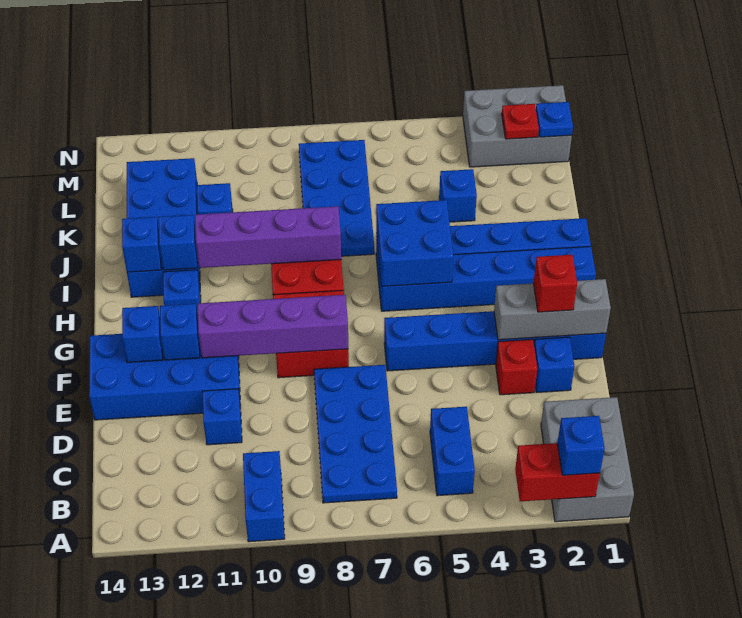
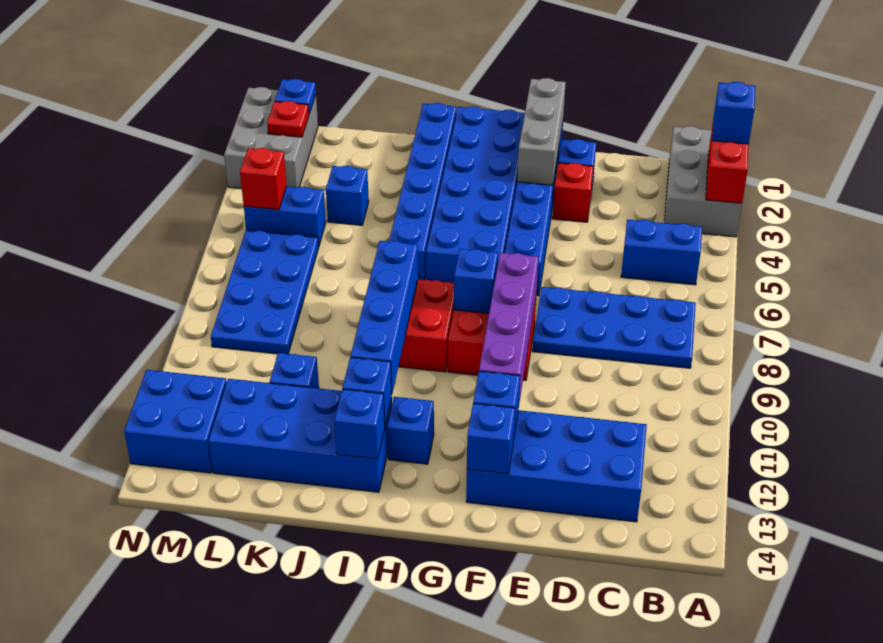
grey 2x3 brick [541,397,634,522] -> grey 2x3 brick turned to [664,126,742,237]
blue 1x2 brick [243,451,285,542] -> blue 1x2 brick moved to [244,186,326,246]
blue 1x1 brick [203,389,242,445] -> blue 1x1 brick moved to [454,249,498,313]
blue 2x4 brick [89,334,241,420] -> blue 2x4 brick turned to [466,410,647,522]
red 1x1 brick [534,255,577,312] -> red 1x1 brick moved to [240,148,287,210]
blue 1x6 brick [379,246,596,311] -> blue 2x6 brick [426,106,525,283]
blue 2x2 brick [376,200,454,286] -> blue 2x2 brick moved to [124,370,227,473]
purple 1x4 brick [195,206,341,268] -> blue 1x4 brick [351,241,418,393]
blue 2x4 plate [299,140,374,256] -> blue 2x4 plate turned to [211,230,319,354]

